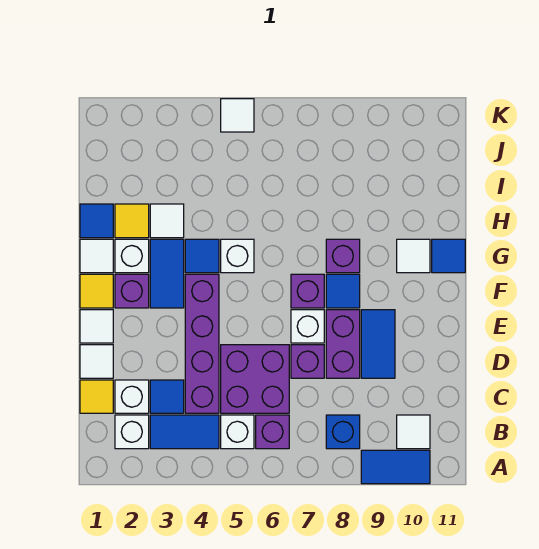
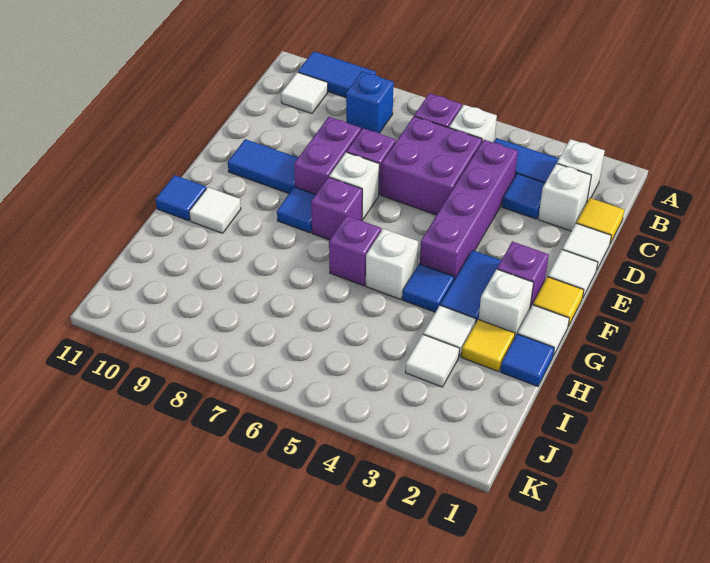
blue 1x2 tile [361,310,395,378] -> blue 1x2 tile turned to [228,139,298,194]
purple 1x1 brick [326,239,360,273] -> purple 1x1 brick moved to [329,216,381,286]
white 1x1 tile [221,99,254,132] -> white 1x1 tile moved to [405,335,459,387]

